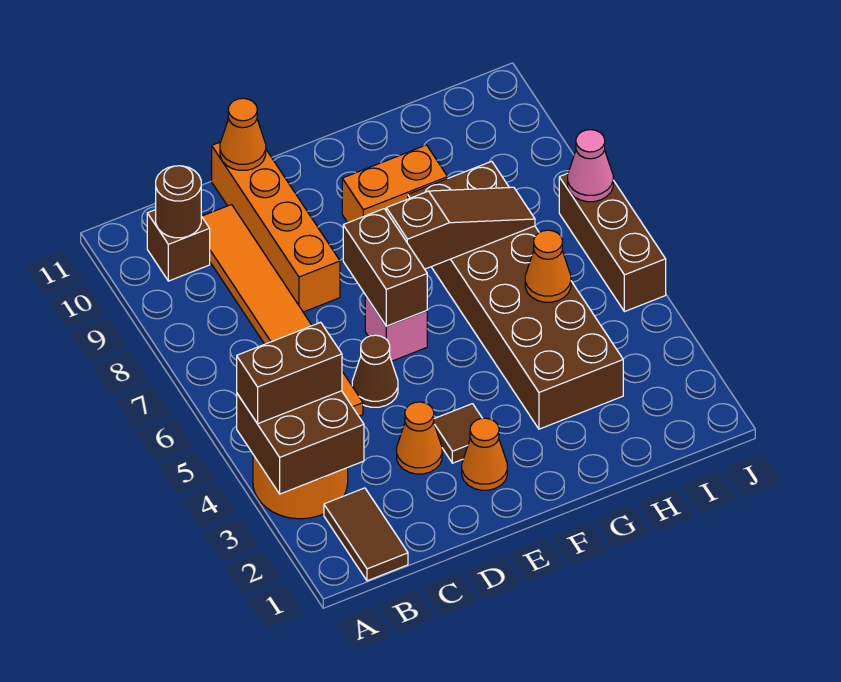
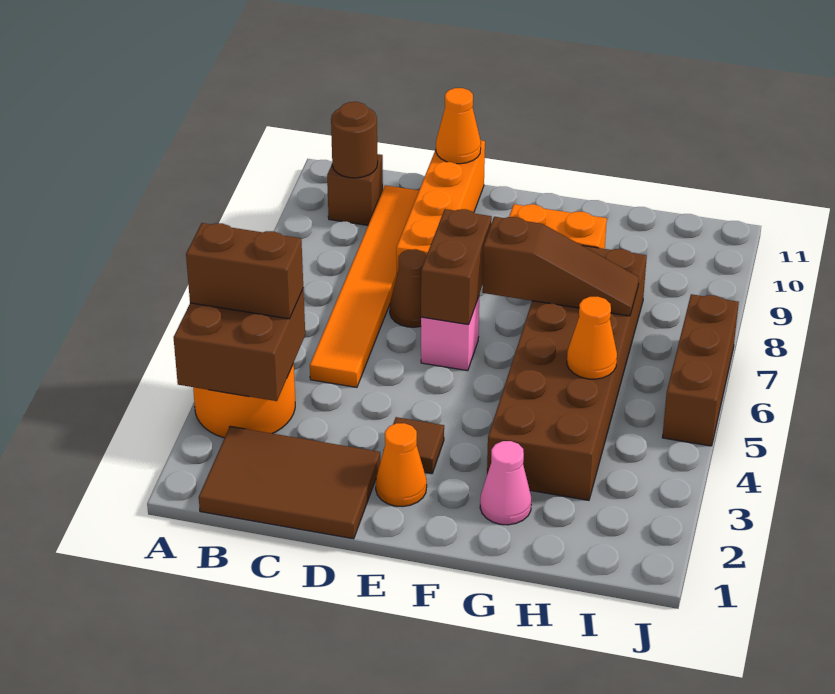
brown 1x2 tile [324,488,408,581] -> brown 2x3 tile [199,426,380,539]
orange 1x1 cone [397,402,442,474] -> none
brown 1x1 cone [352,335,398,407] -> brown 1x1 cone moved to [390,249,427,327]
pink 1x1 cone [568,130,613,202] -> pink 1x1 cone moved to [480,441,531,525]

